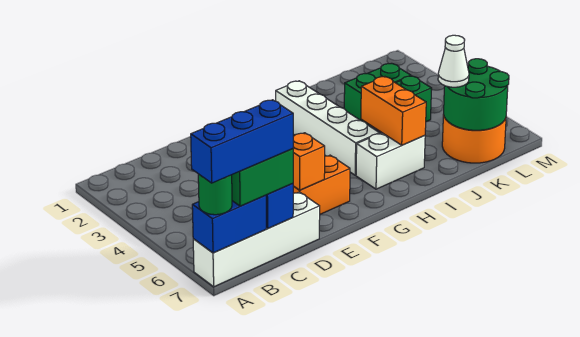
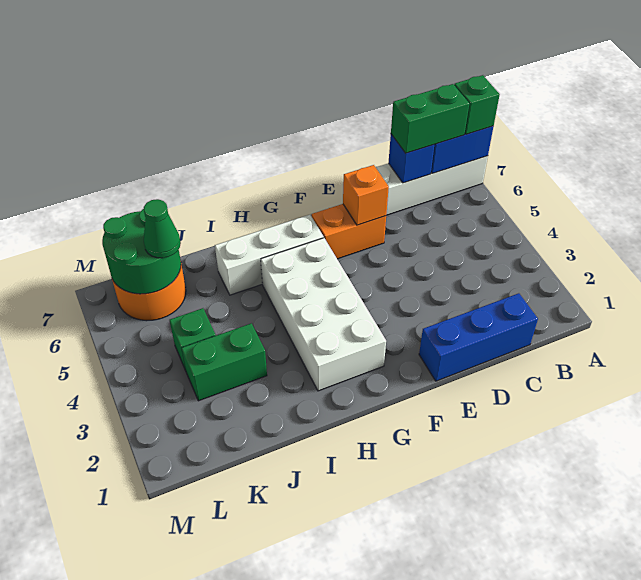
green 1x1 round brick [198,174,232,215] -> green 1x1 brick [454,75,500,134]
blue 1x3 brick [191,100,293,183] -> blue 1x3 brick moved to [419,293,538,381]
white 1x4 brick [276,81,379,175] -> white 2x4 brick [261,238,386,391]
white 1x2 brick [356,133,425,189] -> white 1x3 brick [215,215,324,295]
orange 1x2 brick [361,77,426,145] -> none
white 1x1 cone [438,35,469,87] -> green 1x1 cone [144,199,181,258]

